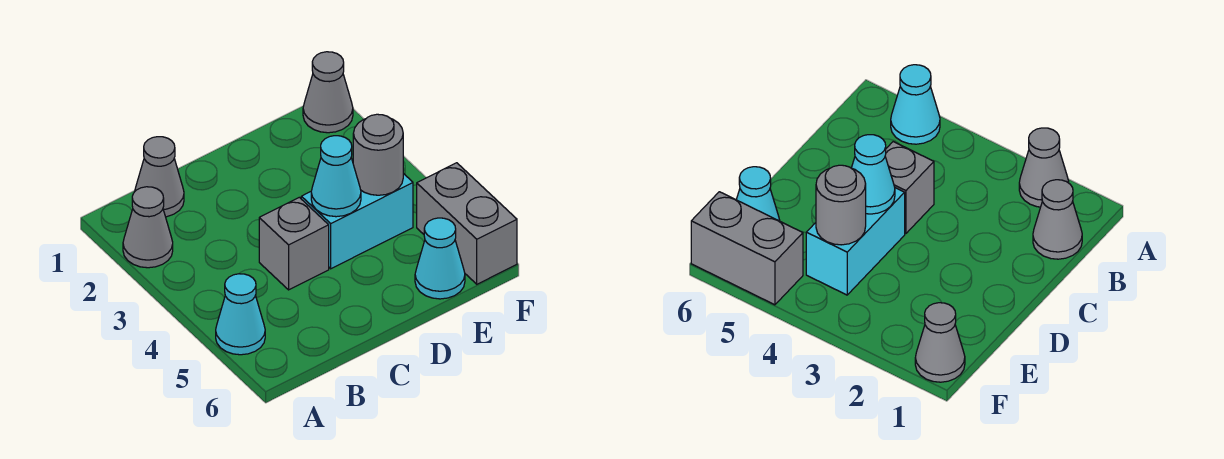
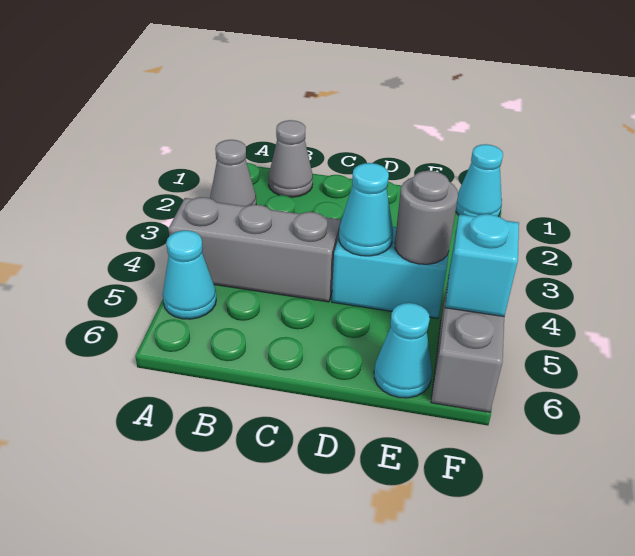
grey 1x1 brick [259,197,329,290] -> grey 1x3 brick [168,197,341,302]
grey 1x1 cone [303,52,353,133] -> cyan 1x1 cone [456,144,503,216]
none -> cyan 1x1 brick [445,214,519,317]

